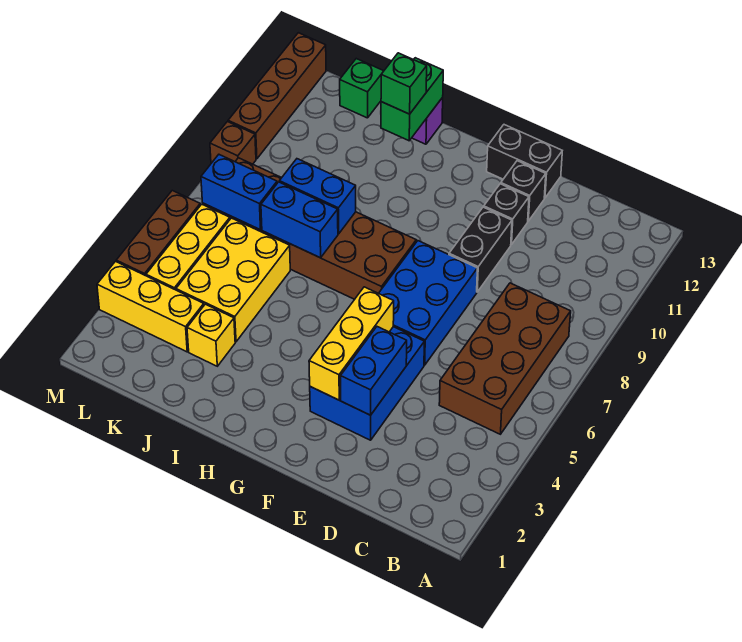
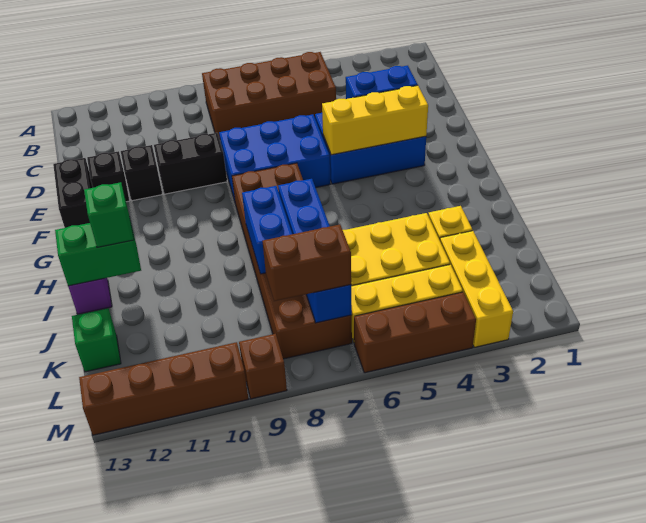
none -> brown 1x2 brick [262,225,351,301]

